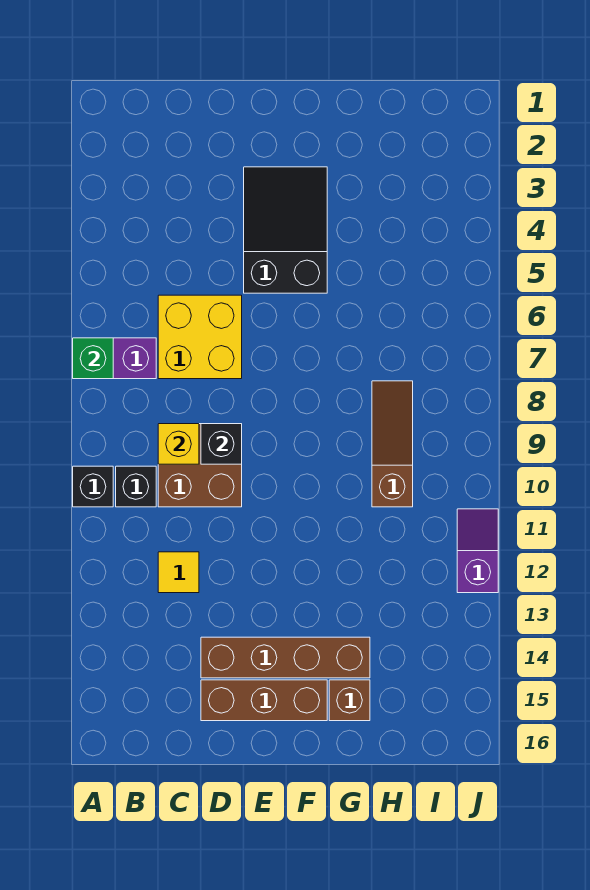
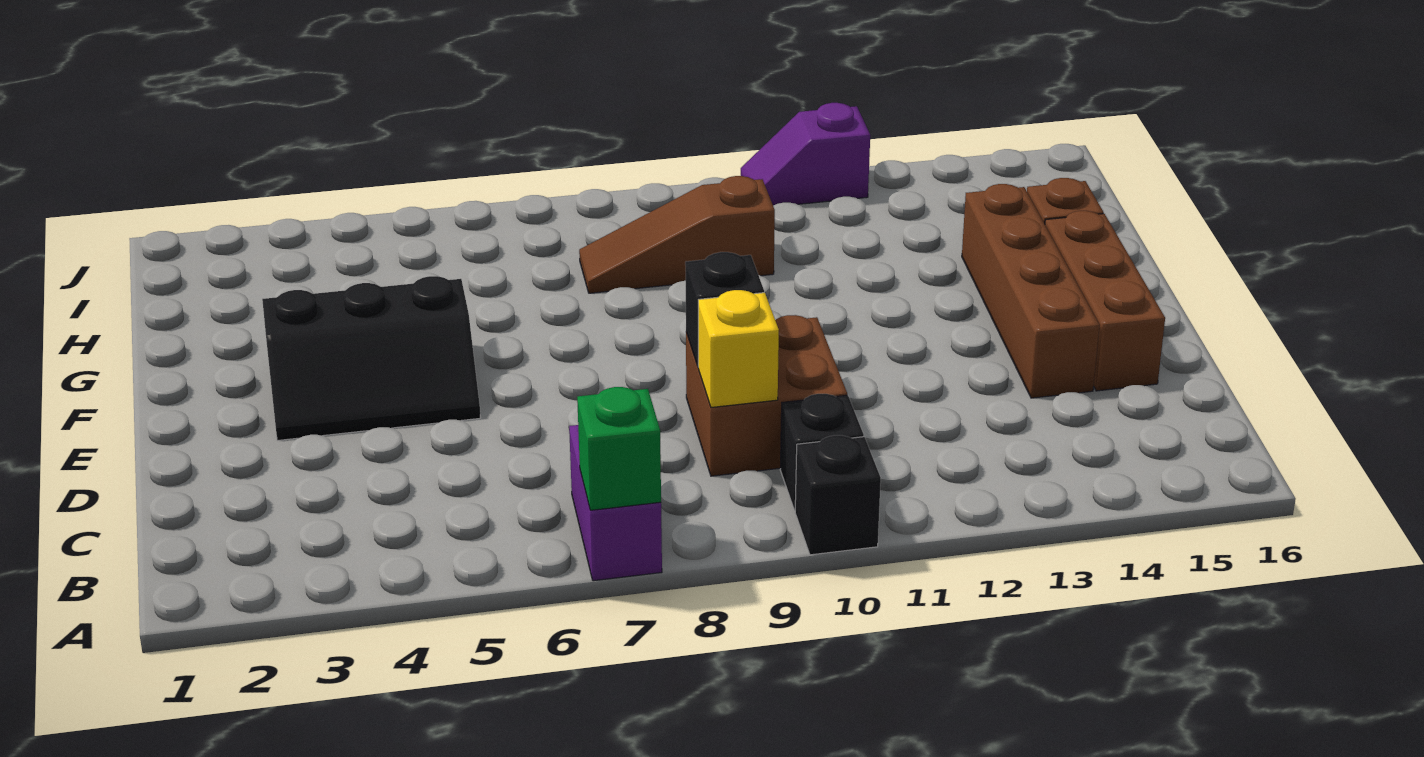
yellow 2x2 brick [158,295,242,379] -> none
yellow 1x1 tile [158,552,199,593] -> none
black 2x3 slope [244,167,327,293] -> black 2x3 slope turned to [262,276,481,441]

